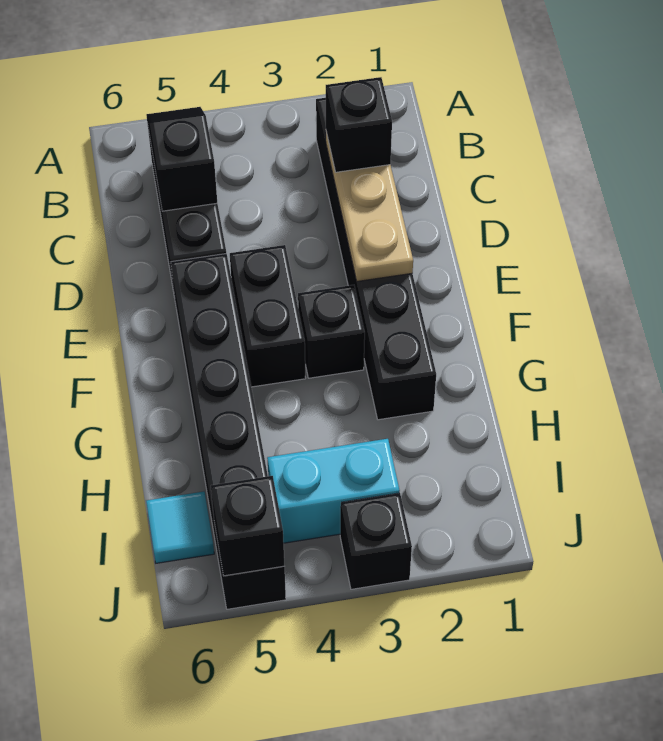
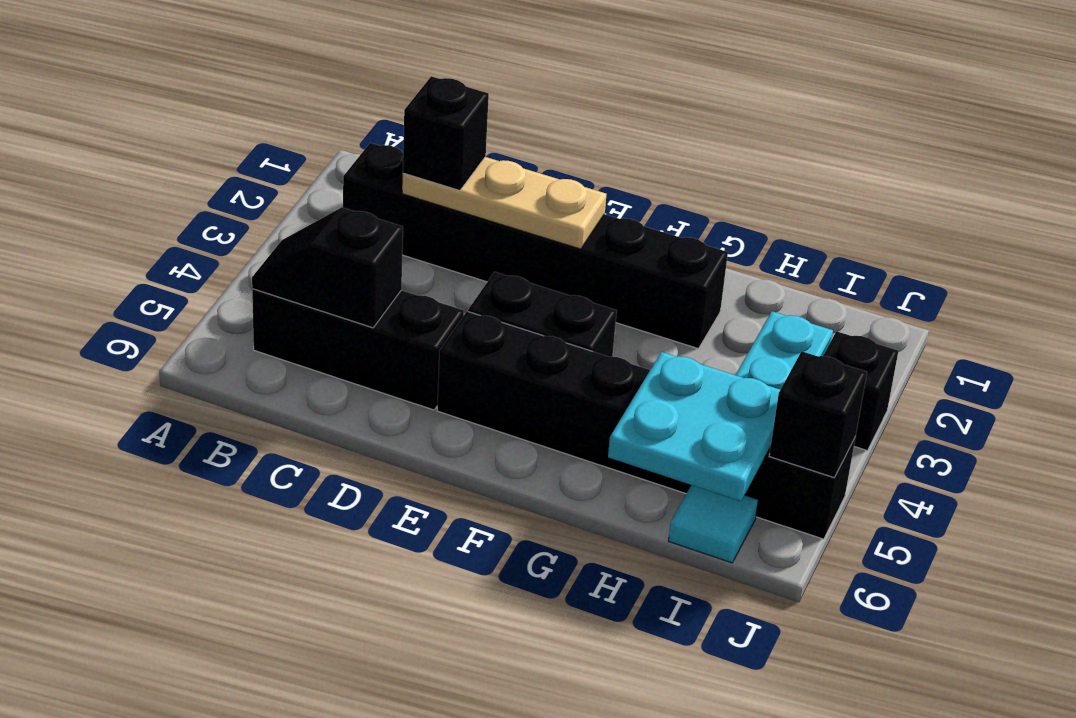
black 1x1 brick [298,285,365,378] -> none
none -> cyan 2x2 plate [608,352,780,501]

